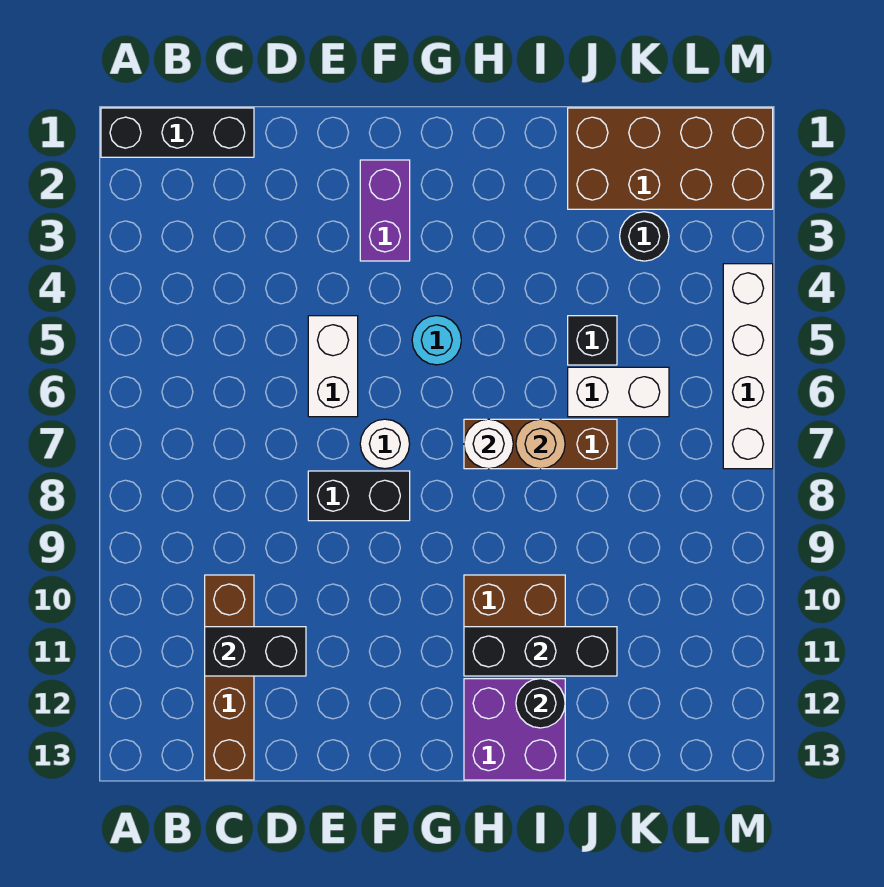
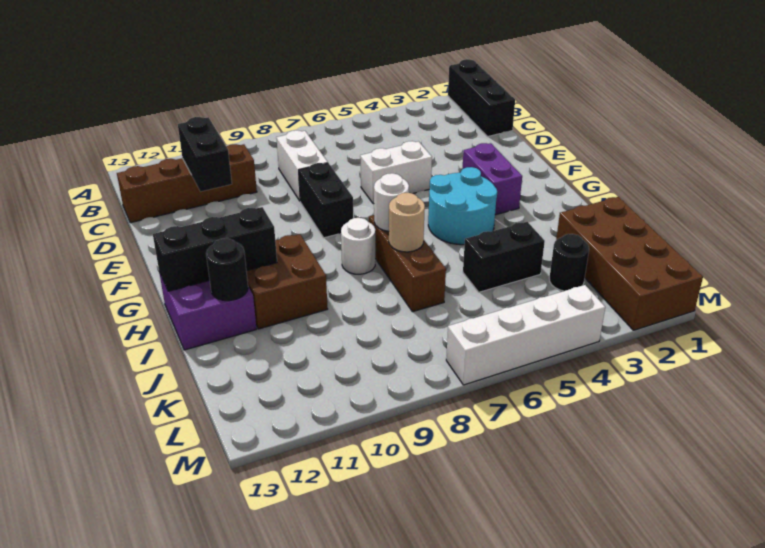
purple 1x2 brick [360,160,410,261] -> purple 1x2 brick turned to [462,143,522,215]
white 1x1 round brick [360,419,410,469] -> white 1x1 round brick moved to [341,218,375,274]
cyan 1x1 round brick [412,316,461,365] -> cyan 2x2 round brick [428,167,497,245]
black 1x3 brick [464,627,617,676] -> black 1x3 brick turned to [153,207,277,291]
black 1x1 brick [568,316,617,365] -> black 1x2 brick [463,222,545,292]
white 1x2 brick [568,367,669,417] -> white 1x2 brick moved to [276,130,328,201]

